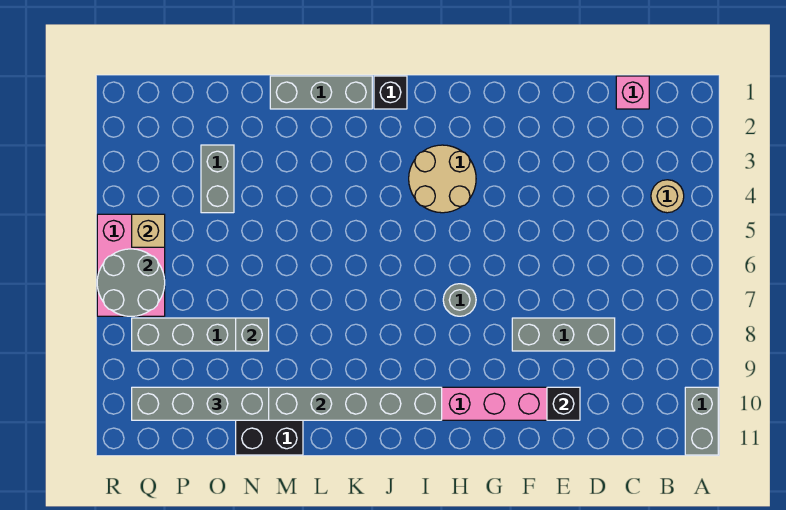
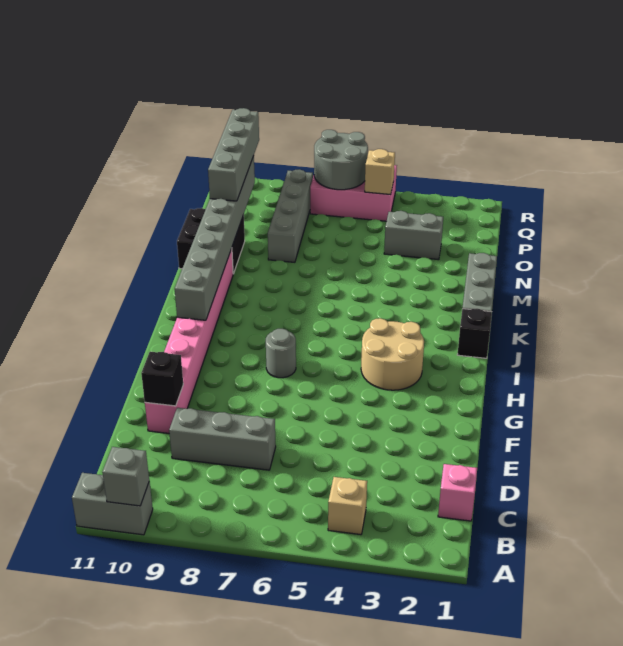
tan 1x1 round brick [651,180,684,213] -> tan 1x1 brick [328,477,367,535]
grey 1x3 brick [512,318,615,351] -> grey 1x3 brick turned to [169,408,276,470]
grey 1x1 brick [236,318,269,351] -> grey 1x1 brick moved to [102,447,149,506]

